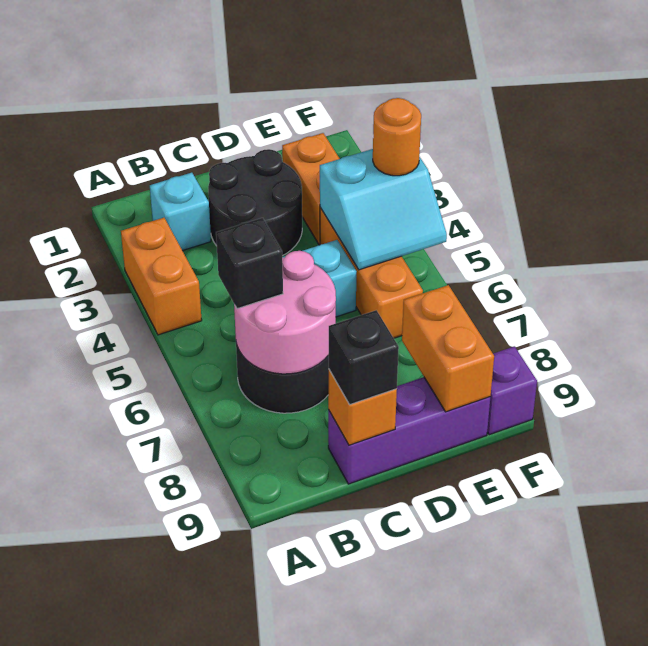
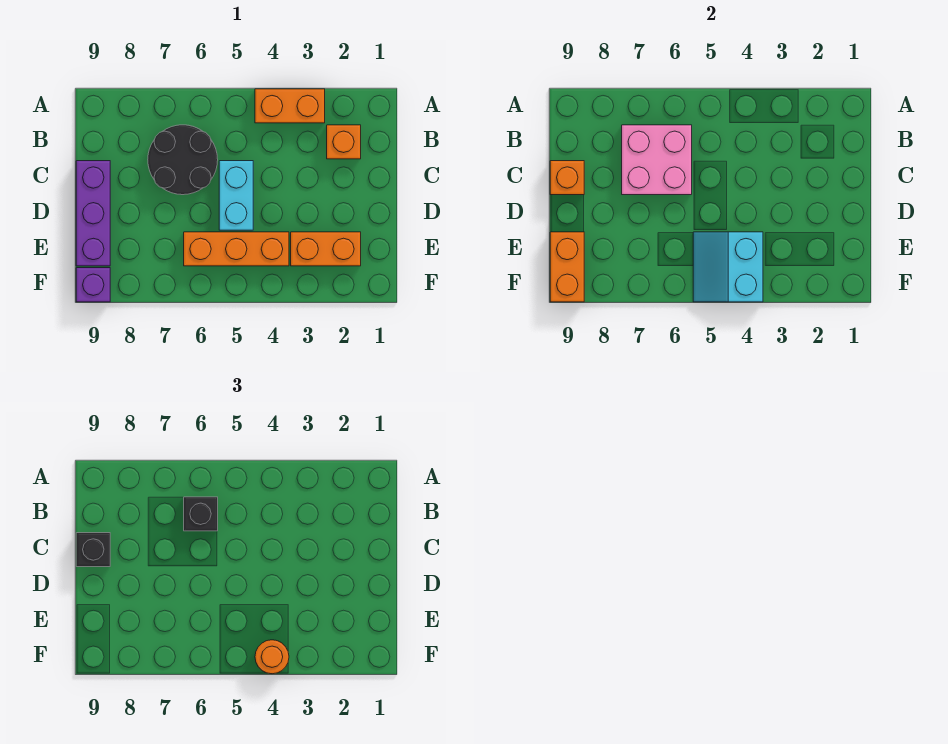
cyan 1x1 brick [150,173,211,251] -> orange 1x1 brick [327,125,361,159]
pink 2x2 round brick [234,251,336,374] -> pink 2x2 brick [622,125,692,195]
black 2x2 round brick [208,149,302,256] -> none
orange 1x2 brick [402,285,494,412] -> orange 1x2 brick turned to [550,232,584,302]

